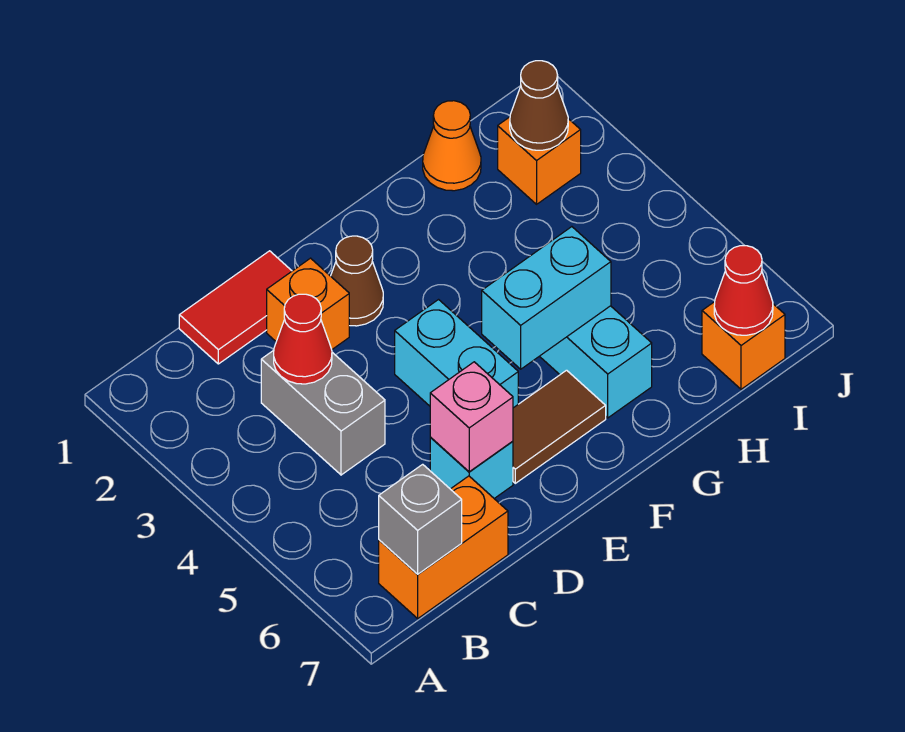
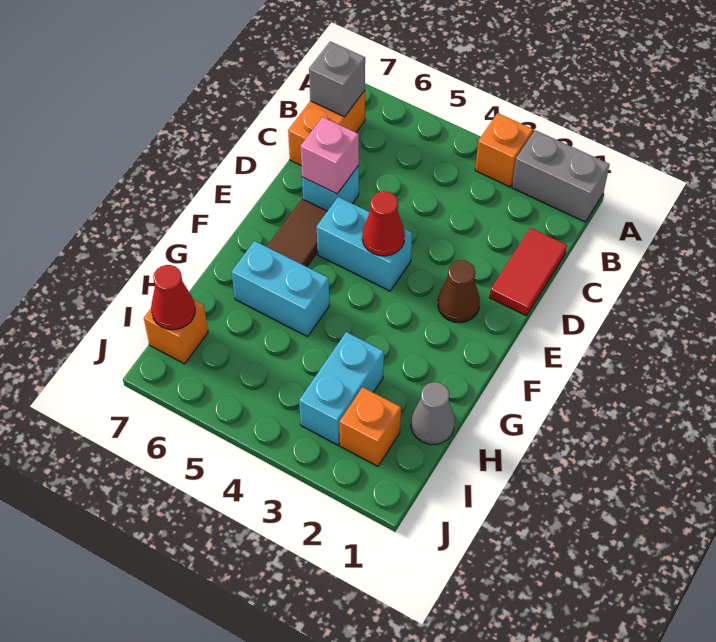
grey 1x2 brick [261,350,385,475] -> grey 1x2 brick moved to [512,130,610,222]
red 1x1 cone [274,294,332,384] -> red 1x1 cone moved to [362,191,405,256]
orange 1x1 brick [267,258,349,349] -> orange 1x1 brick moved to [475,113,533,187]
cyan 1x2 brick [482,227,611,369] -> cyan 1x2 brick moved to [299,332,384,445]
orange 1x1 cone [423,101,481,191] -> grey 1x1 cone [411,382,455,444]
brown 1x1 cone [510,61,568,150] -> none

